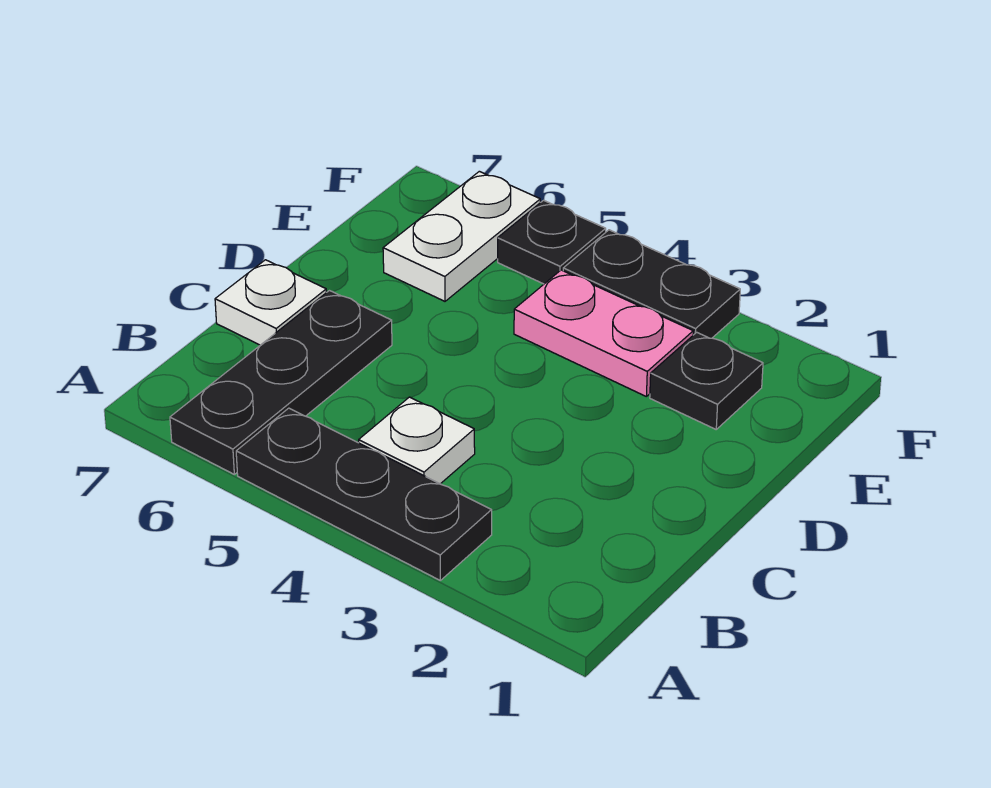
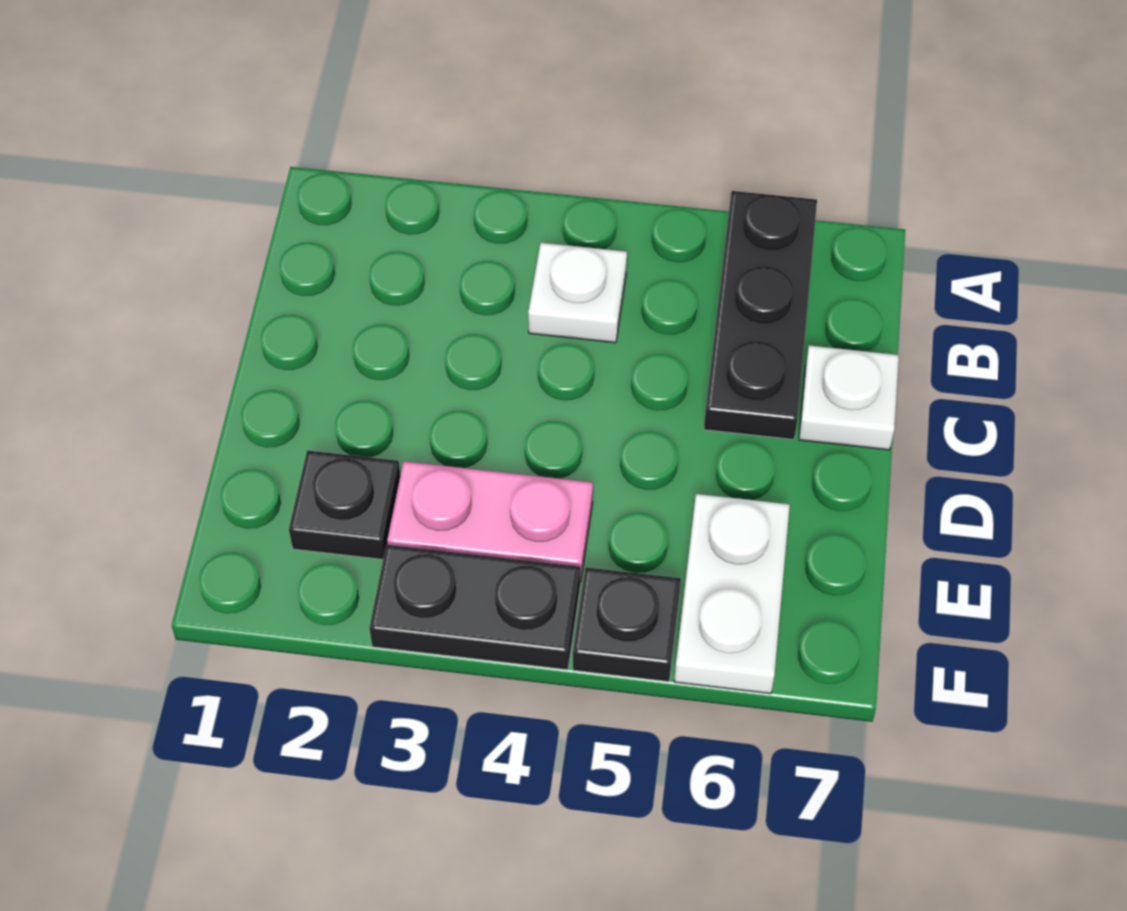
black 1x3 plate [236,408,492,580] -> none

